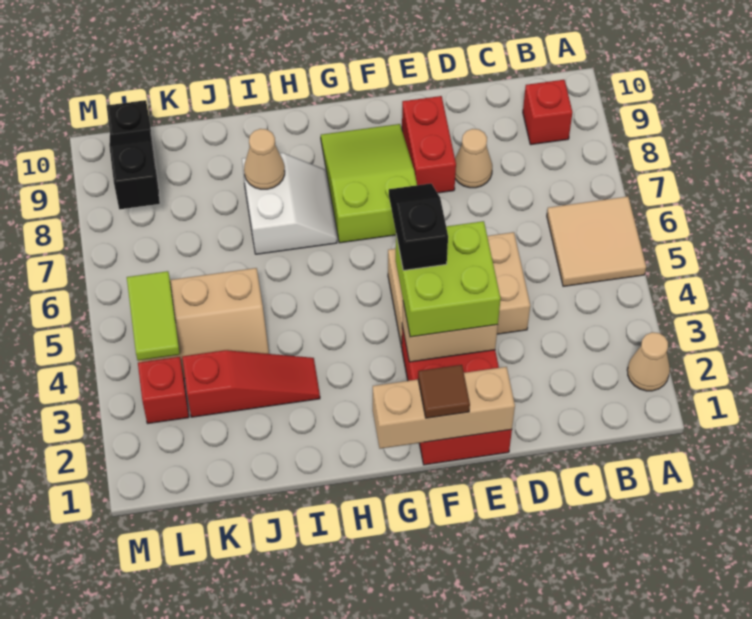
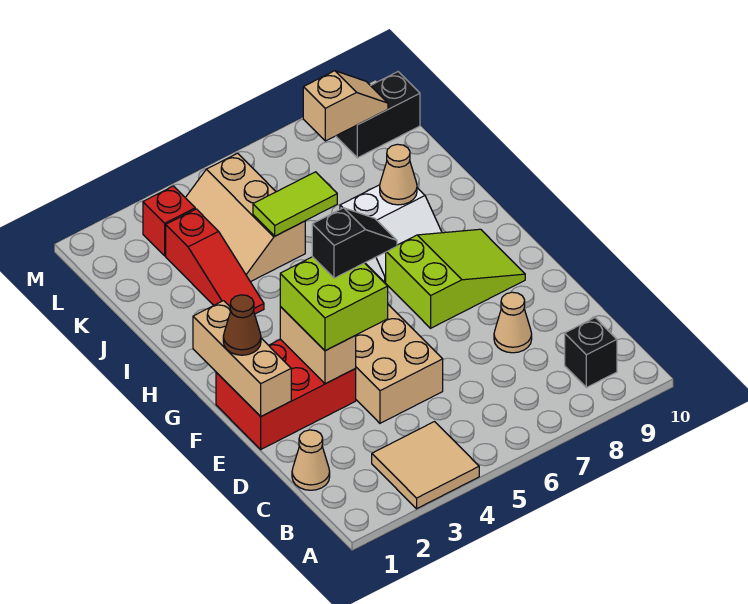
tan 1x1 cone [627,332,670,391] -> tan 1x1 cone moved to [292,430,330,490]
tan 2x2 tile [547,197,646,286] -> tan 2x2 tile moved to [372,422,479,509]
red 1x1 brick [523,80,572,145] -> black 1x1 brick [565,318,617,387]
red 1x2 brick [402,96,456,193] -> none
brown 1x1 tile [418,365,470,418] -> brown 1x1 cone [223,295,261,355]
lime 1x2 tile [127,271,180,360] -> lime 1x2 tile moved to [253,172,337,236]
black 1x2 slope [109,129,160,209] -> tan 1x2 slope [303,71,388,141]

